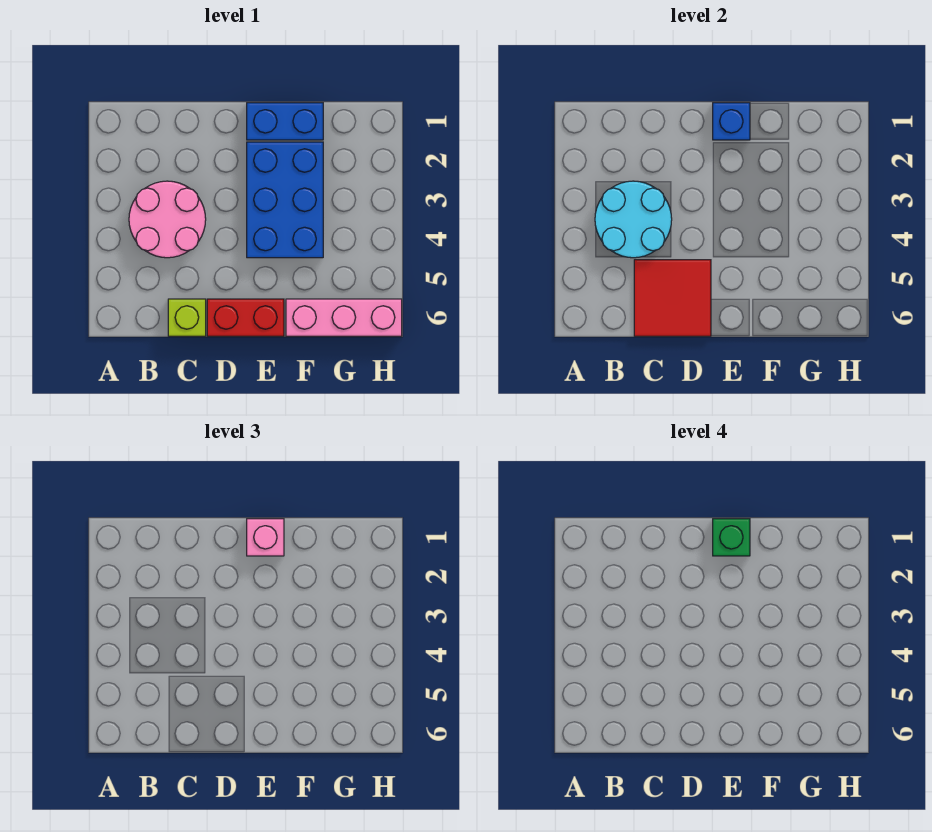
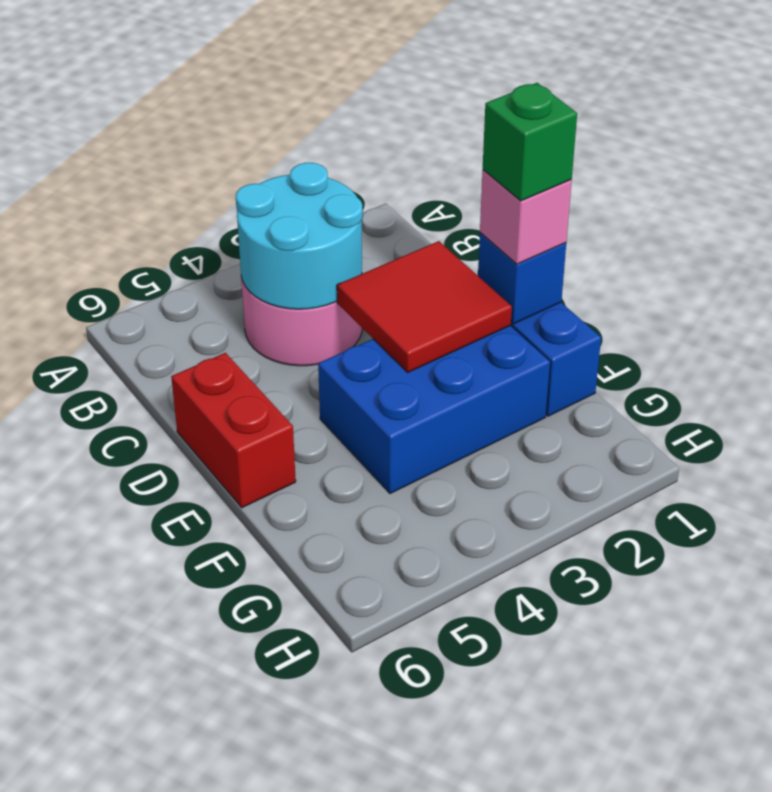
red 2x2 tile [634,260,711,336] -> red 2x2 tile moved to [337,241,512,372]
lime 1x1 brick [168,299,206,336] -> none
pink 1x3 brick [286,299,402,336] -> none

